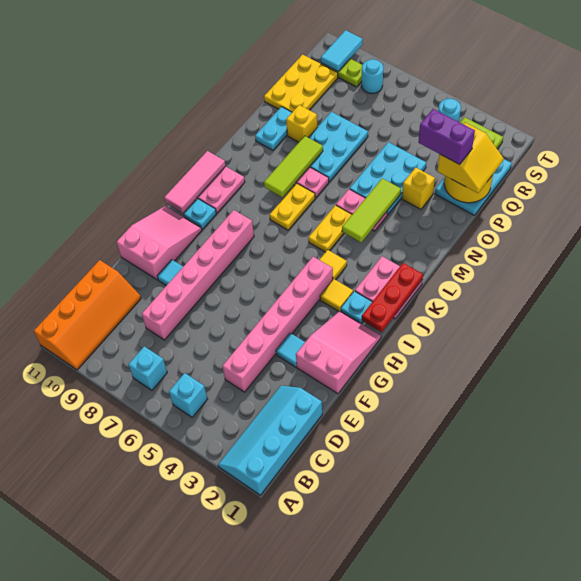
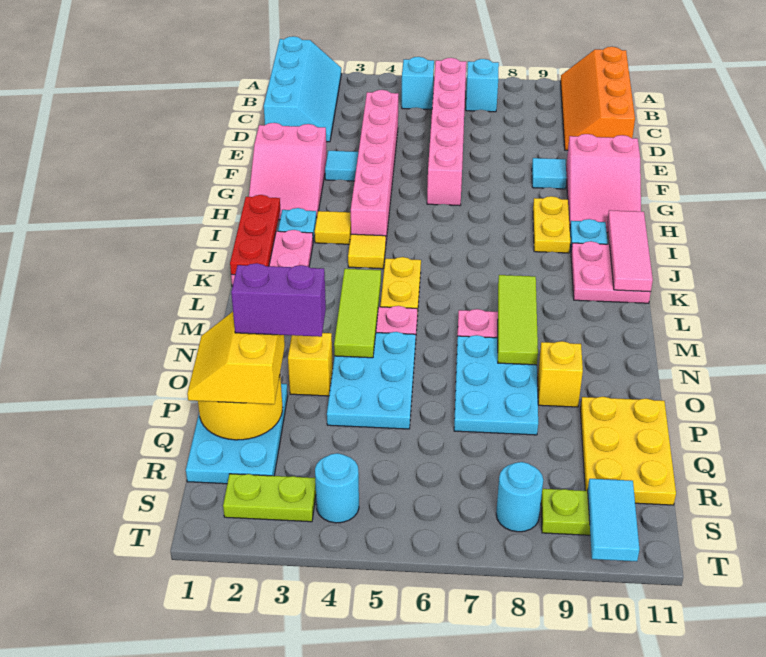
pink 1x6 brick [142,210,254,340] -> pink 1x6 brick moved to [427,58,466,206]
yellow 1x2 plate [270,183,315,230] -> yellow 1x2 plate moved to [533,196,570,253]
cyan 1x2 plate [255,107,292,150] -> none

